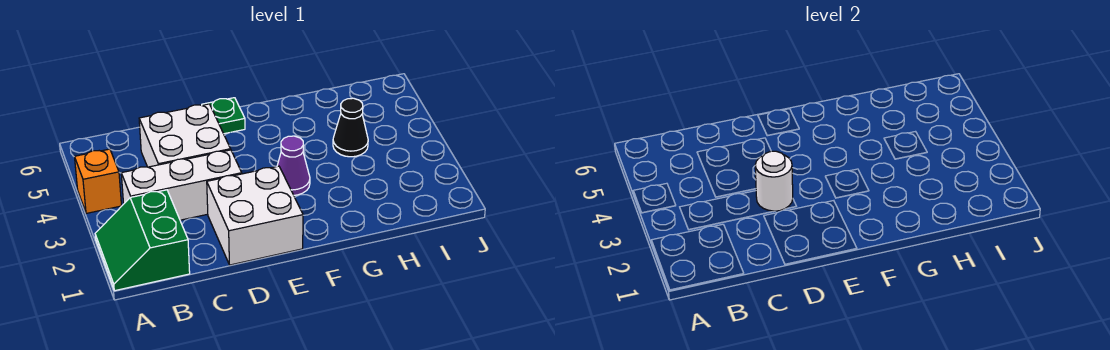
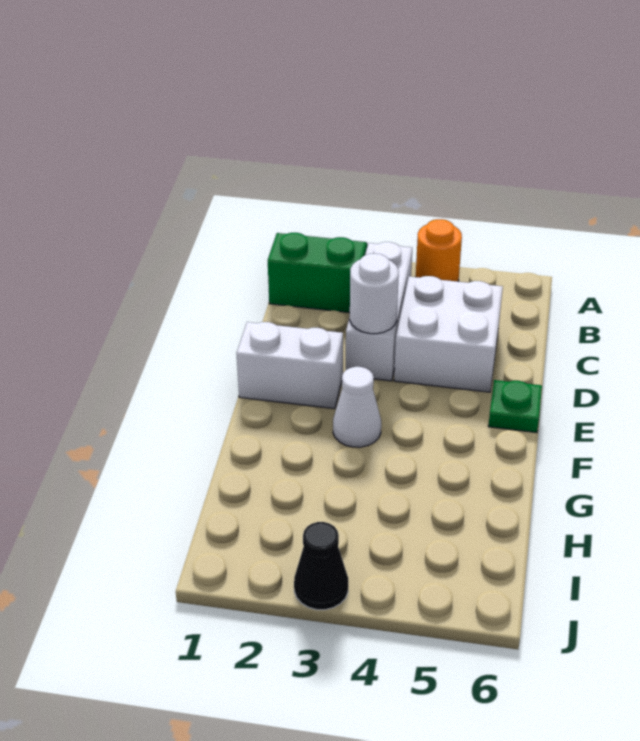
orange 1x1 brick [75,149,121,213] -> orange 1x1 round brick [416,219,462,282]
white 2x2 brick [207,166,303,265] -> white 1x2 brick [236,322,343,409]
purple 1x1 cone [277,136,310,195] -> white 1x1 cone [333,367,381,447]
black 1x1 cone [333,98,368,157] -> black 1x1 cone moved to [294,522,348,610]

